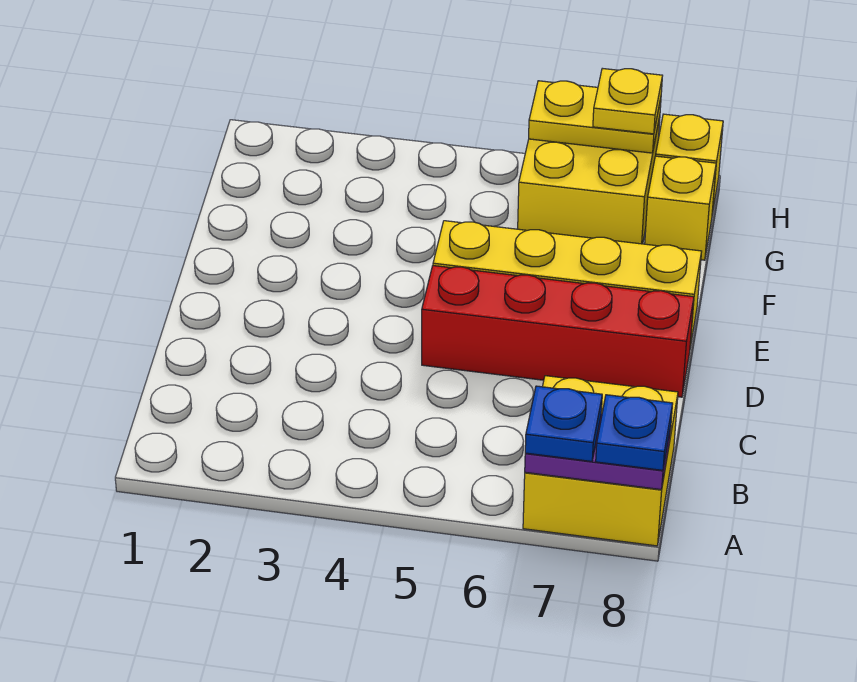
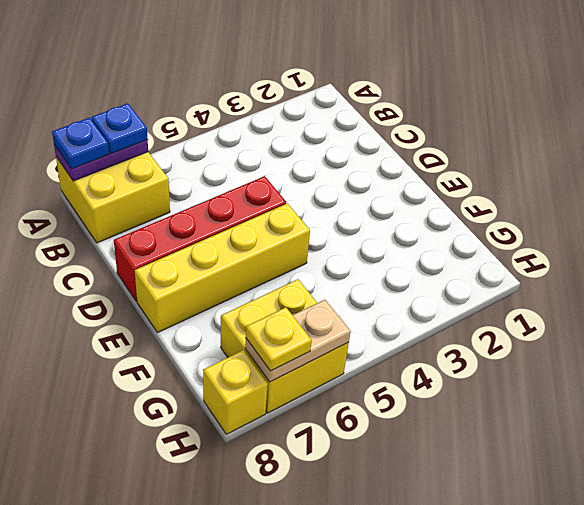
yellow 1x1 brick [645,156,716,260] -> none
yellow 1x2 plate [529,81,661,153] -> tan 1x2 plate [245,300,351,382]

